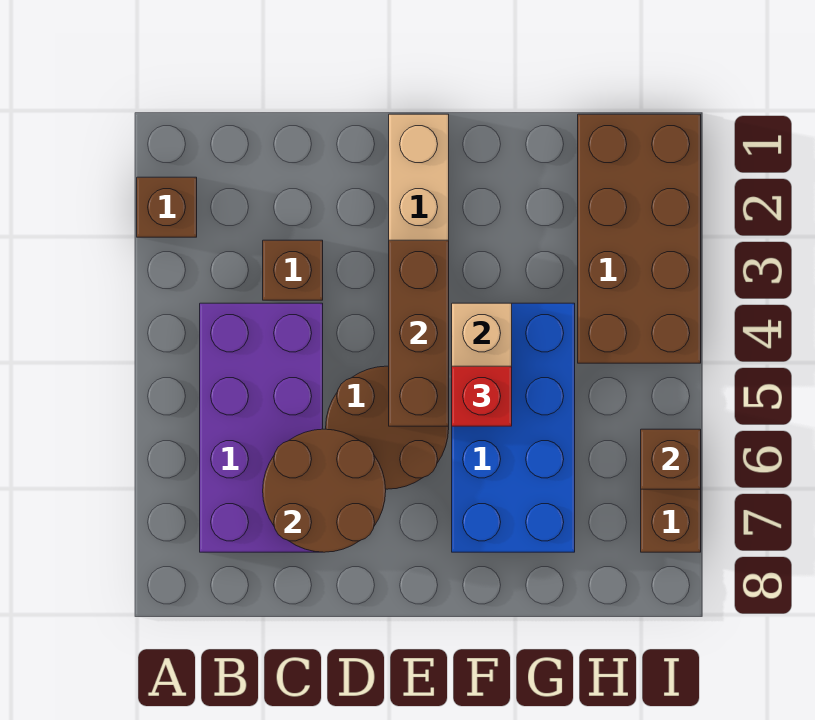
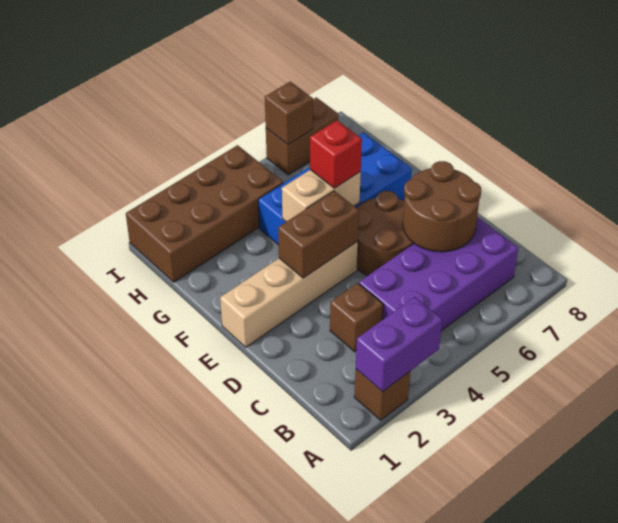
none -> purple 1x2 brick [356,297,442,392]
brown 1x3 brick [389,240,449,426] -> brown 1x2 brick [278,191,359,278]

